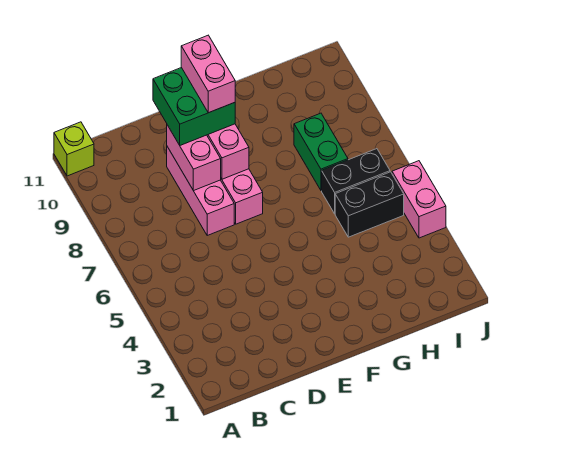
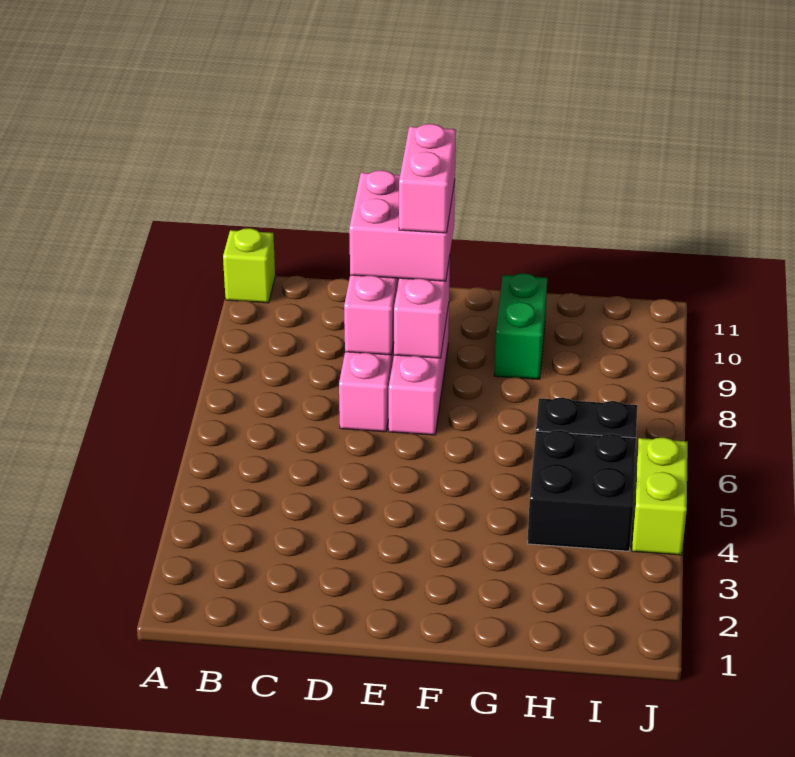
green 2x2 brick [153,68,235,145] -> pink 2x2 brick [349,170,455,281]
black 1x2 brick [335,172,404,237] -> black 2x2 brick [527,430,636,551]
green 1x2 brick [294,113,348,191] -> green 1x2 brick moved to [494,273,547,379]
pink 1x2 brick [392,161,446,238] -> lime 1x2 brick [632,437,688,555]

